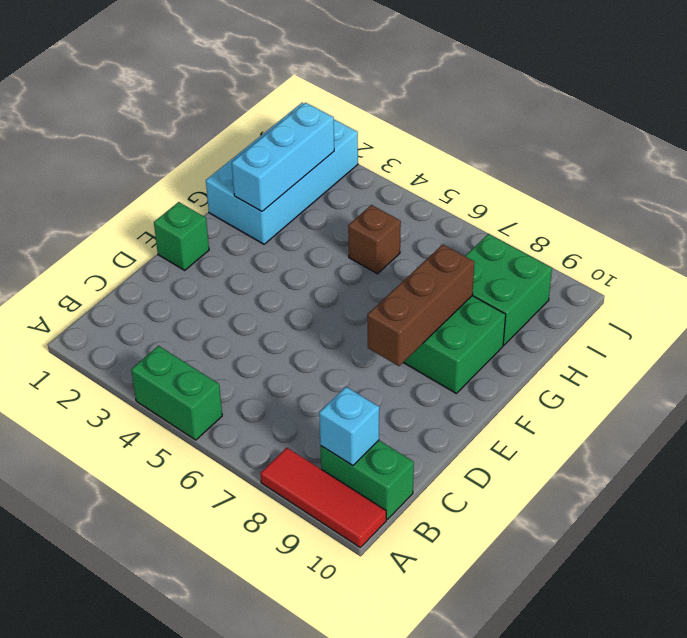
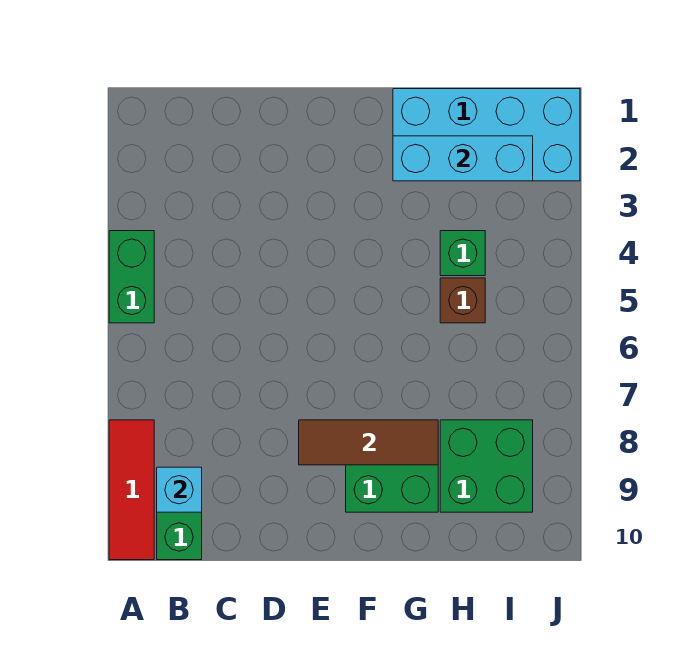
green 1x1 brick [154,202,209,270] -> green 1x1 brick moved to [440,231,485,276]
brown 1x3 brick [368,244,474,366] -> brown 1x3 tile [299,420,438,465]

